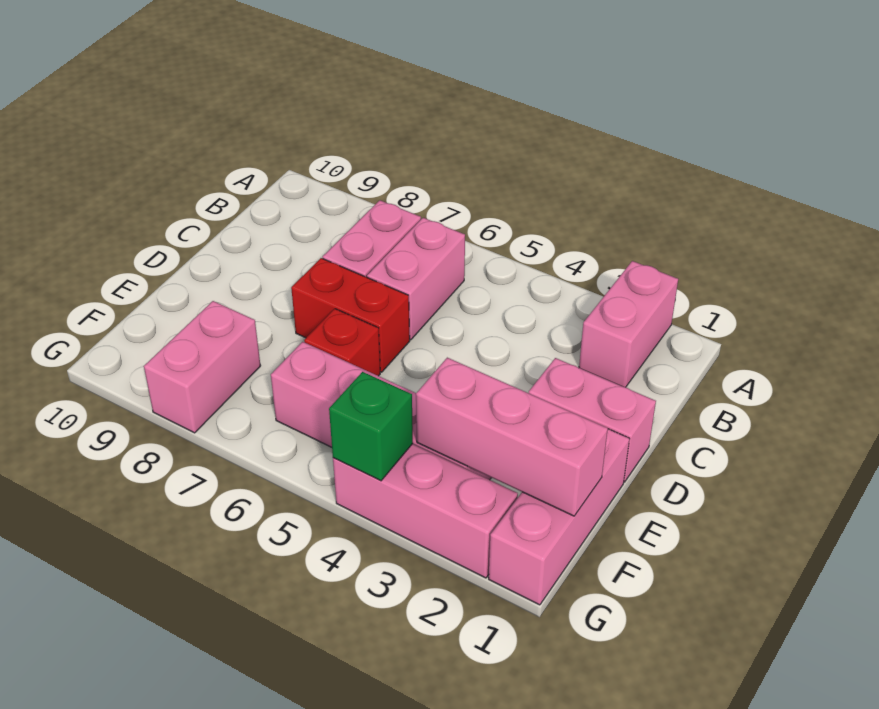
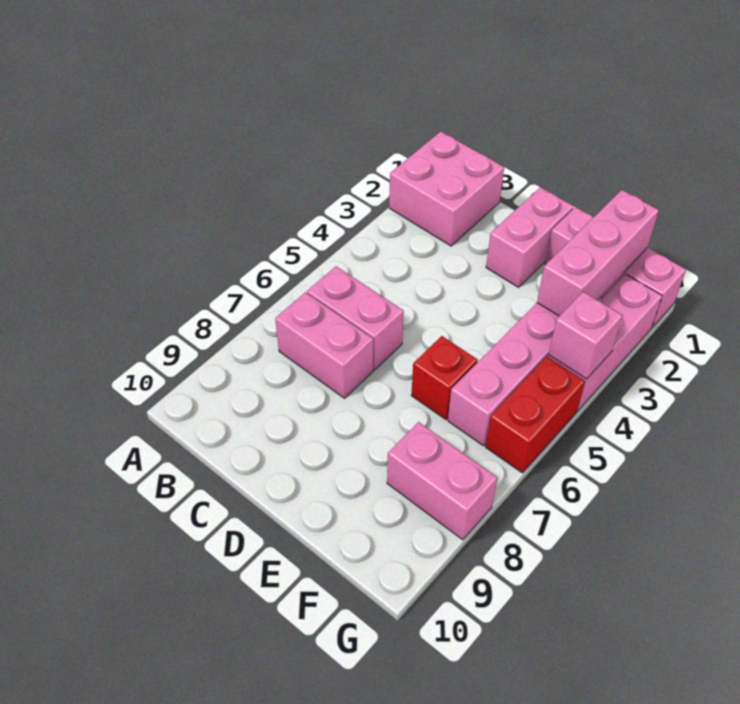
pink 1x2 brick [579,261,678,387] -> pink 2x2 brick [389,132,504,246]
red 1x2 brick [291,258,410,372] -> red 1x2 brick moved to [486,357,585,473]
green 1x1 brick [329,372,413,481] -> pink 1x1 brick [548,292,623,379]

